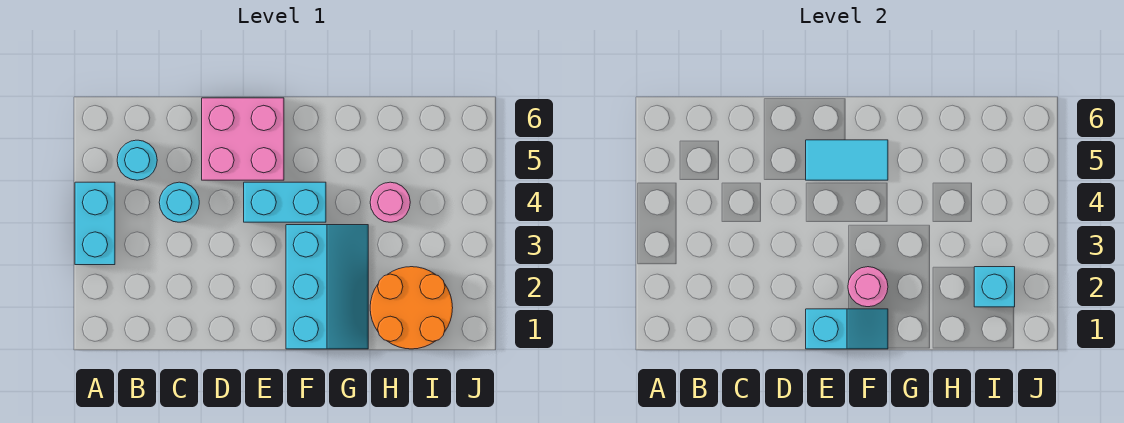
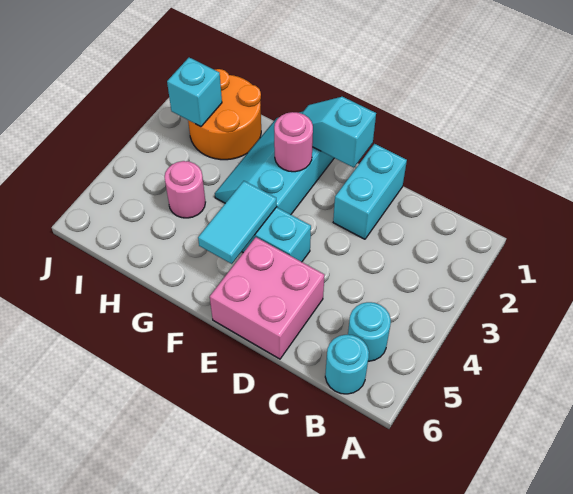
cyan 1x2 brick [75,182,115,265] -> cyan 1x2 brick moved to [333,144,407,239]
cyan 1x1 round brick [159,182,199,222] -> cyan 1x1 round brick moved to [325,335,369,394]
cyan 1x2 tile [806,140,888,180] -> cyan 1x2 tile turned to [198,181,277,264]

